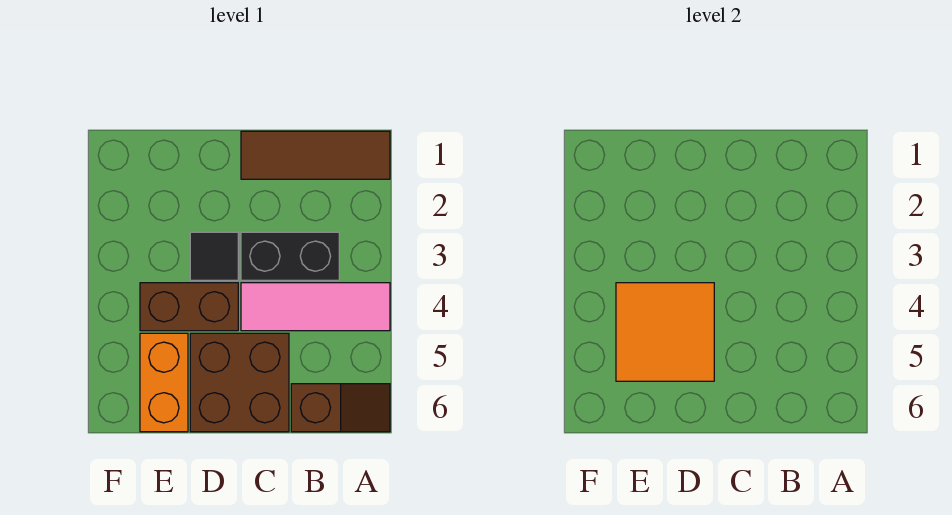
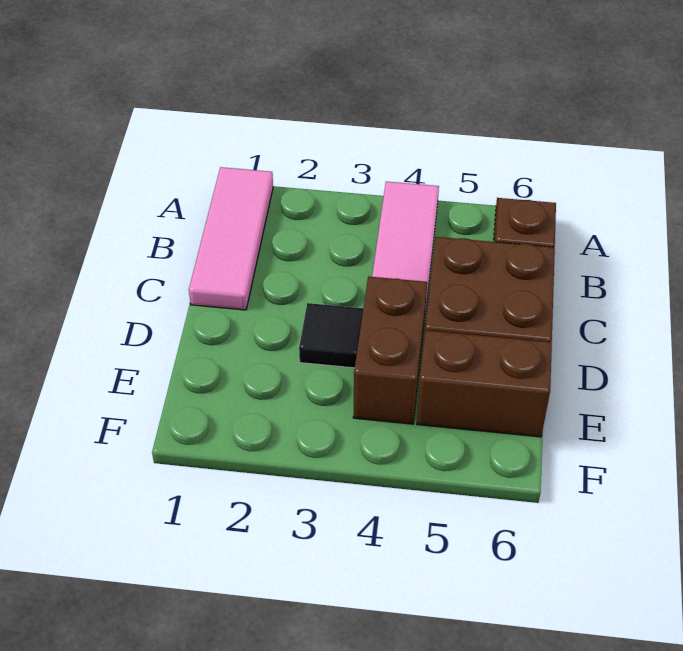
brown 1x3 tile [241,131,390,179] -> pink 1x3 tile [189,167,273,310]
black 1x2 brick [241,232,339,280] -> none
orange 2x2 tile [616,283,714,381] -> none
orange 1x2 brick [140,333,188,432] -> brown 1x2 brick [417,330,552,437]

